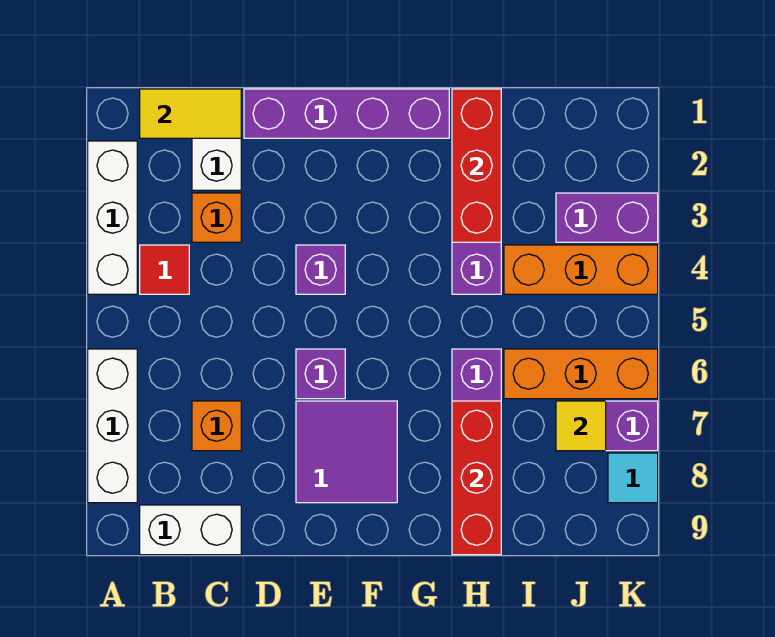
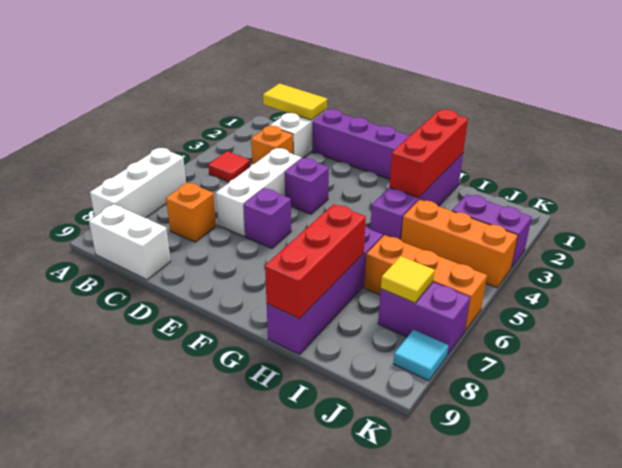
white 1x3 brick [88,141,137,294] -> white 1x3 brick moved to [216,148,301,236]
purple 2x2 tile [296,401,397,503] -> none

